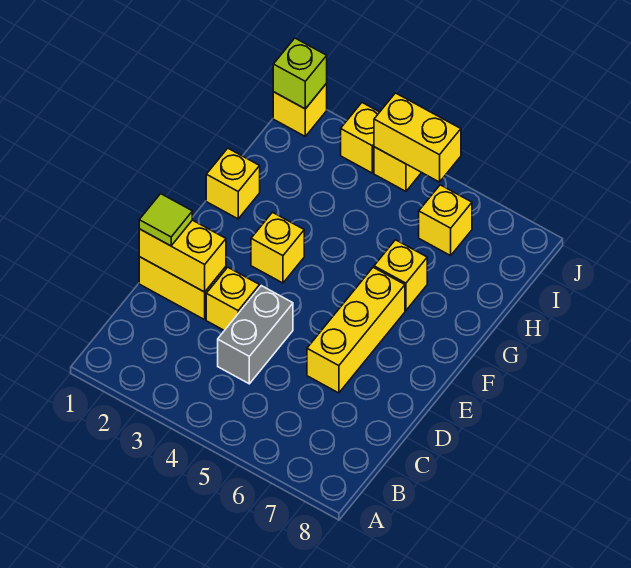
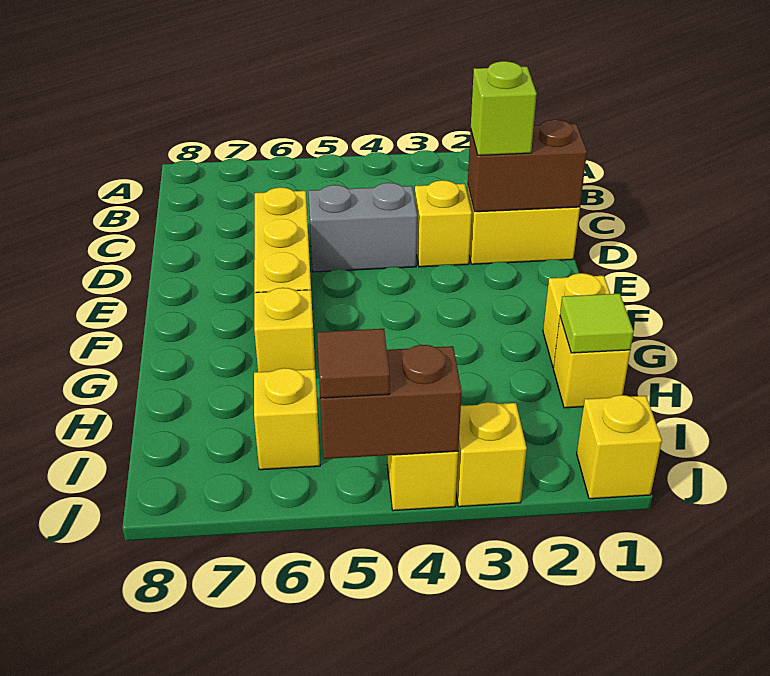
grey 1x2 brick [218,286,293,384] -> grey 1x2 brick turned to [308,183,417,272]
yellow 1x2 brick [139,220,226,292] -> brown 1x2 brick [468,120,587,212]
lime 1x1 tile [139,194,192,246] -> lime 1x1 tile moved to [560,294,634,353]
yellow 1x1 brick [251,212,304,283] -> yellow 1x1 brick moved to [553,317,630,408]
lime 1x1 brick [273,38,327,109] -> lime 1x1 brick moved to [471,61,537,155]
yellow 1x2 brick [374,93,461,182] -> brown 1x2 brick [318,345,462,459]
none -> brown 1x1 tile [317,329,390,398]

